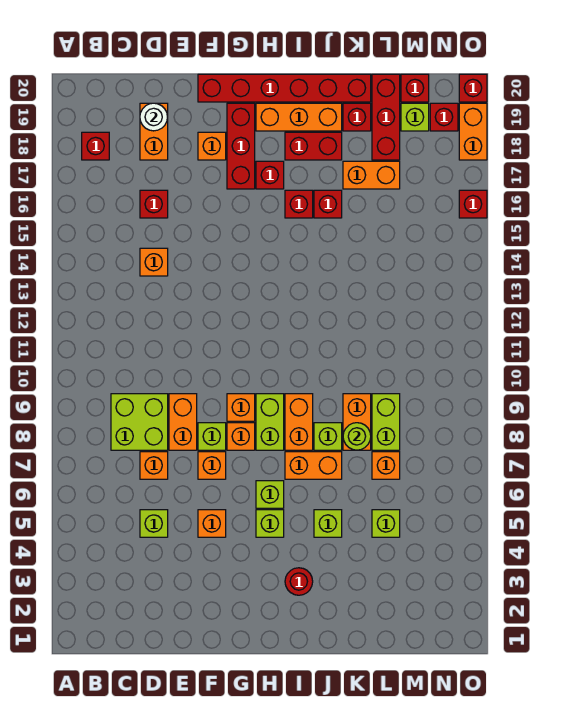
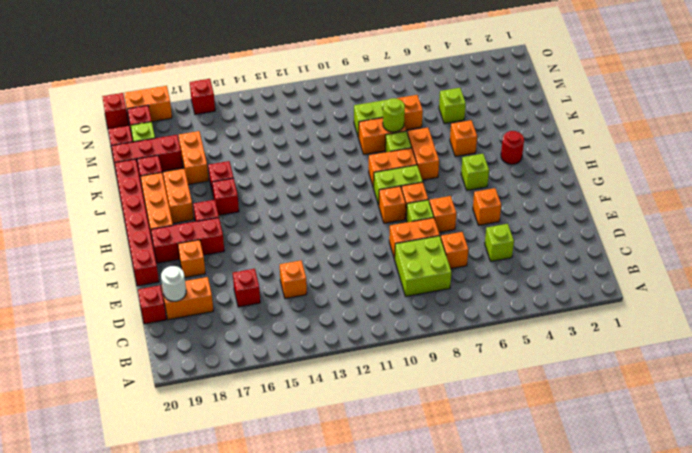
red 1x1 brick [82,132,109,160] -> red 1x1 brick moved to [138,286,166,324]
lime 1x1 brick [256,481,284,508] -> none
red 1x2 brick [285,132,342,160] -> orange 1x2 brick [163,169,194,223]
lime 1x1 brick [314,510,342,537] -> orange 1x1 brick [450,120,477,157]

